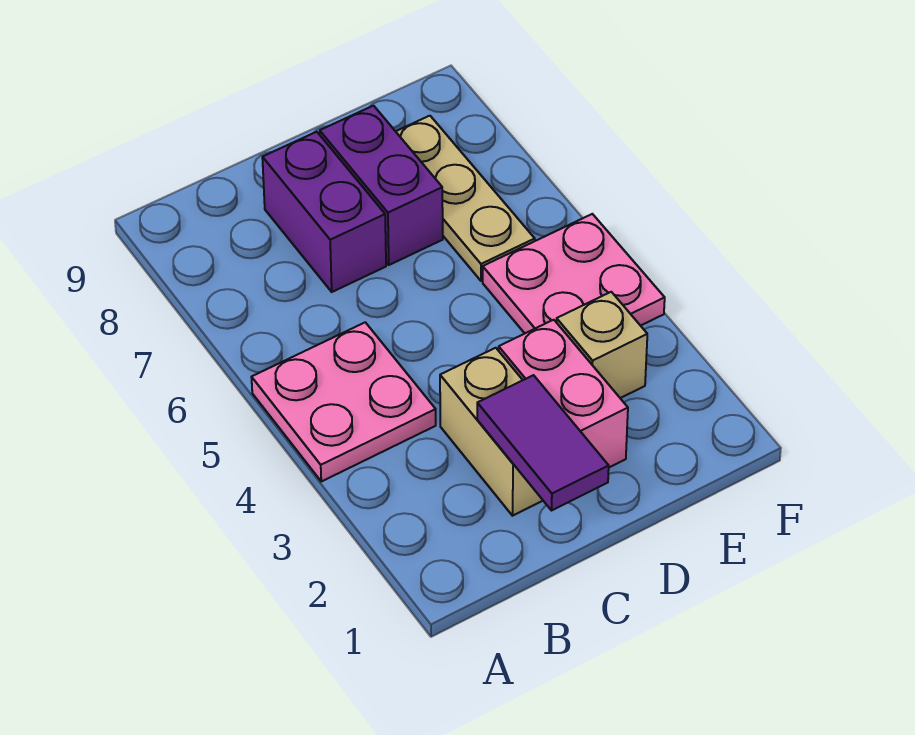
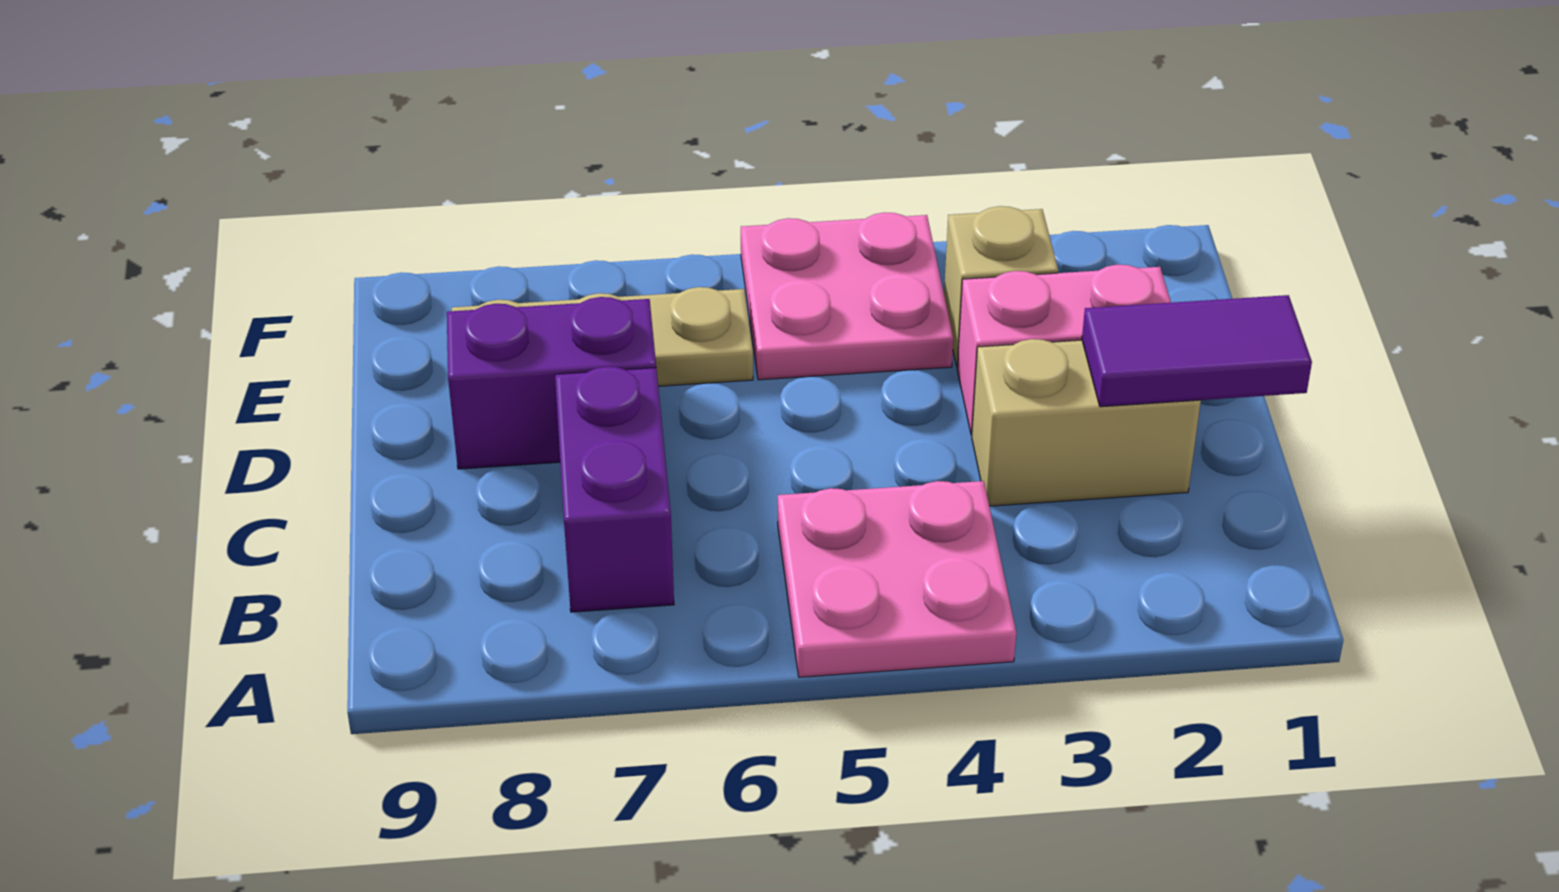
purple 1x2 brick [262,132,386,292] -> purple 1x2 brick turned to [555,367,674,612]

